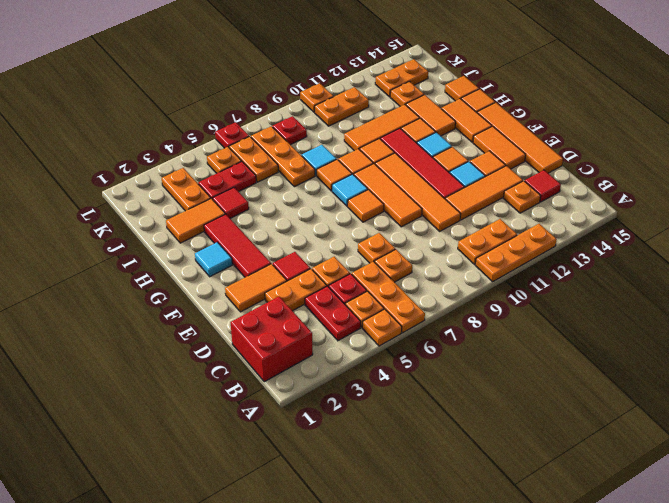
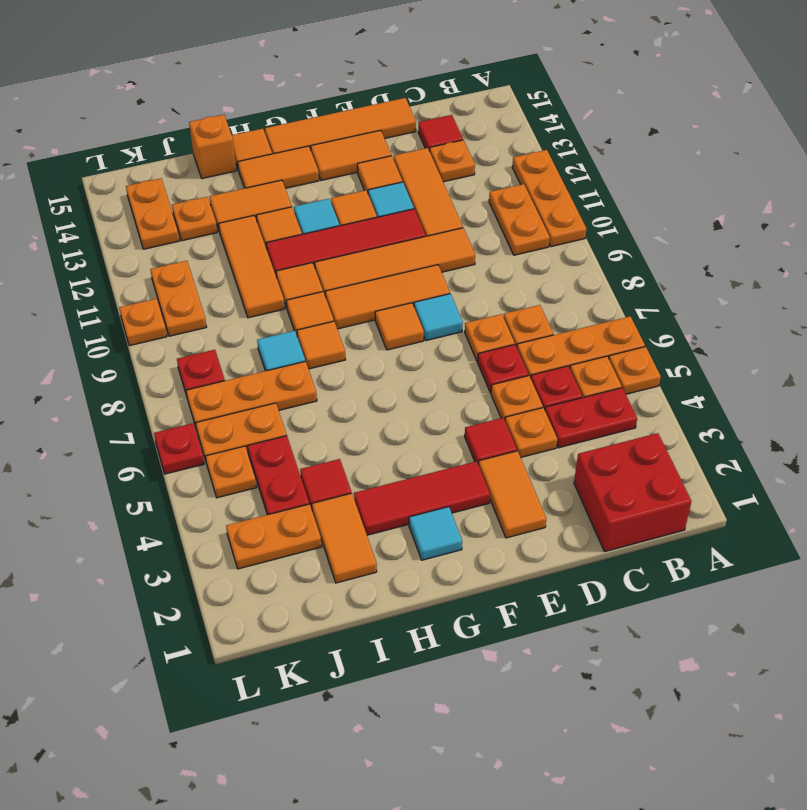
orange 1x2 plate [265,269,327,311] -> orange 1x1 plate [505,408,557,457]
none -> red 1x1 plate [478,345,529,393]
cyan 1x1 tile [332,174,368,206] -> cyan 1x1 tile moved to [414,294,463,341]
orange 1x1 tile [445,76,479,101] -> orange 1x1 brick [189,115,236,179]

